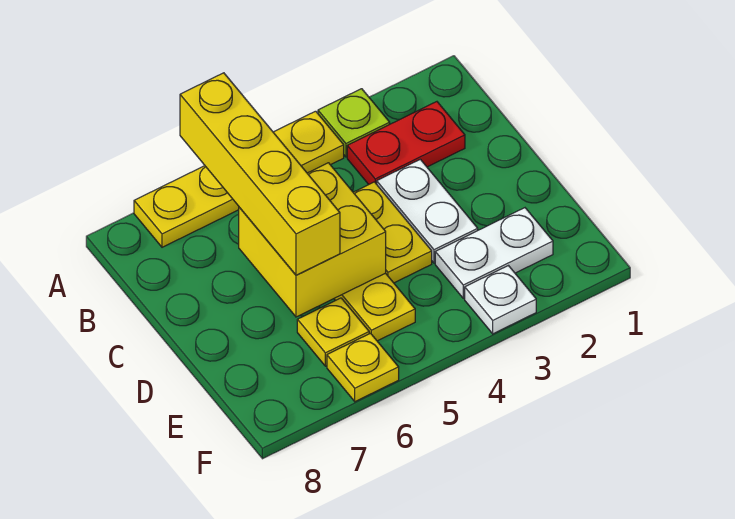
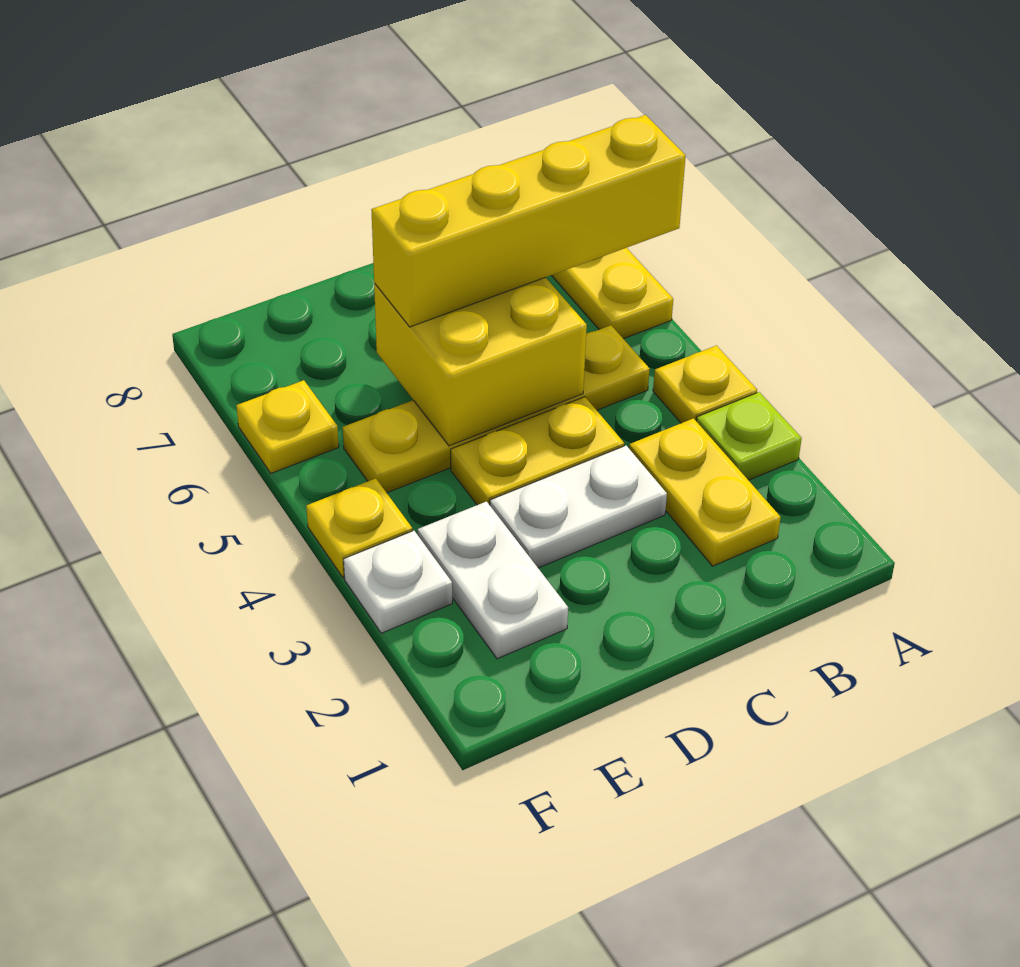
red 1x2 plate [347,102,465,184] -> yellow 1x2 plate [629,418,781,566]
yellow 1x1 plate [297,298,369,366] -> yellow 1x1 plate moved to [306,478,412,578]

